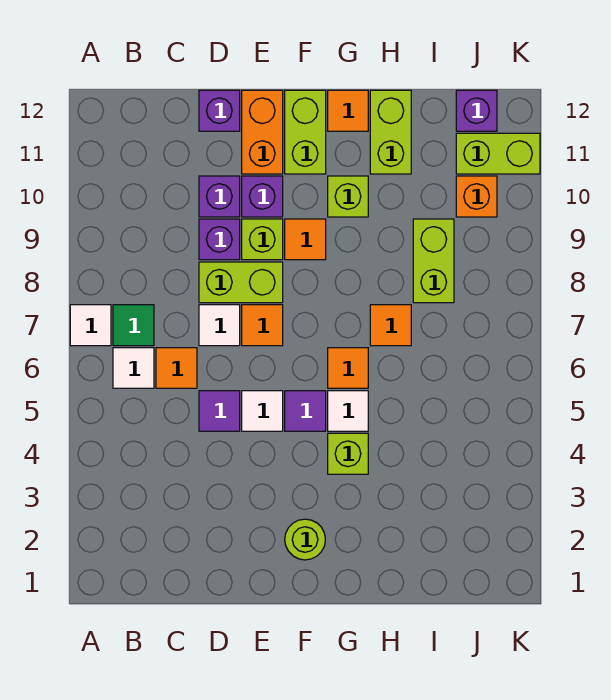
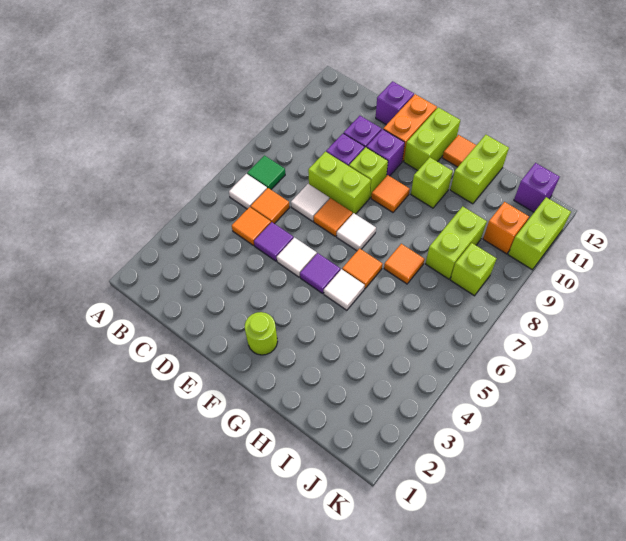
white 1x1 tile [70,305,111,346] -> white 1x1 tile moved to [337,213,376,251]
none -> orange 1x1 tile [232,207,271,246]
lime 1x1 brick [328,433,368,474] -> lime 1x1 brick moved to [451,243,497,296]
lime 1x2 brick [456,133,540,174] -> lime 1x2 brick turned to [508,197,571,270]

